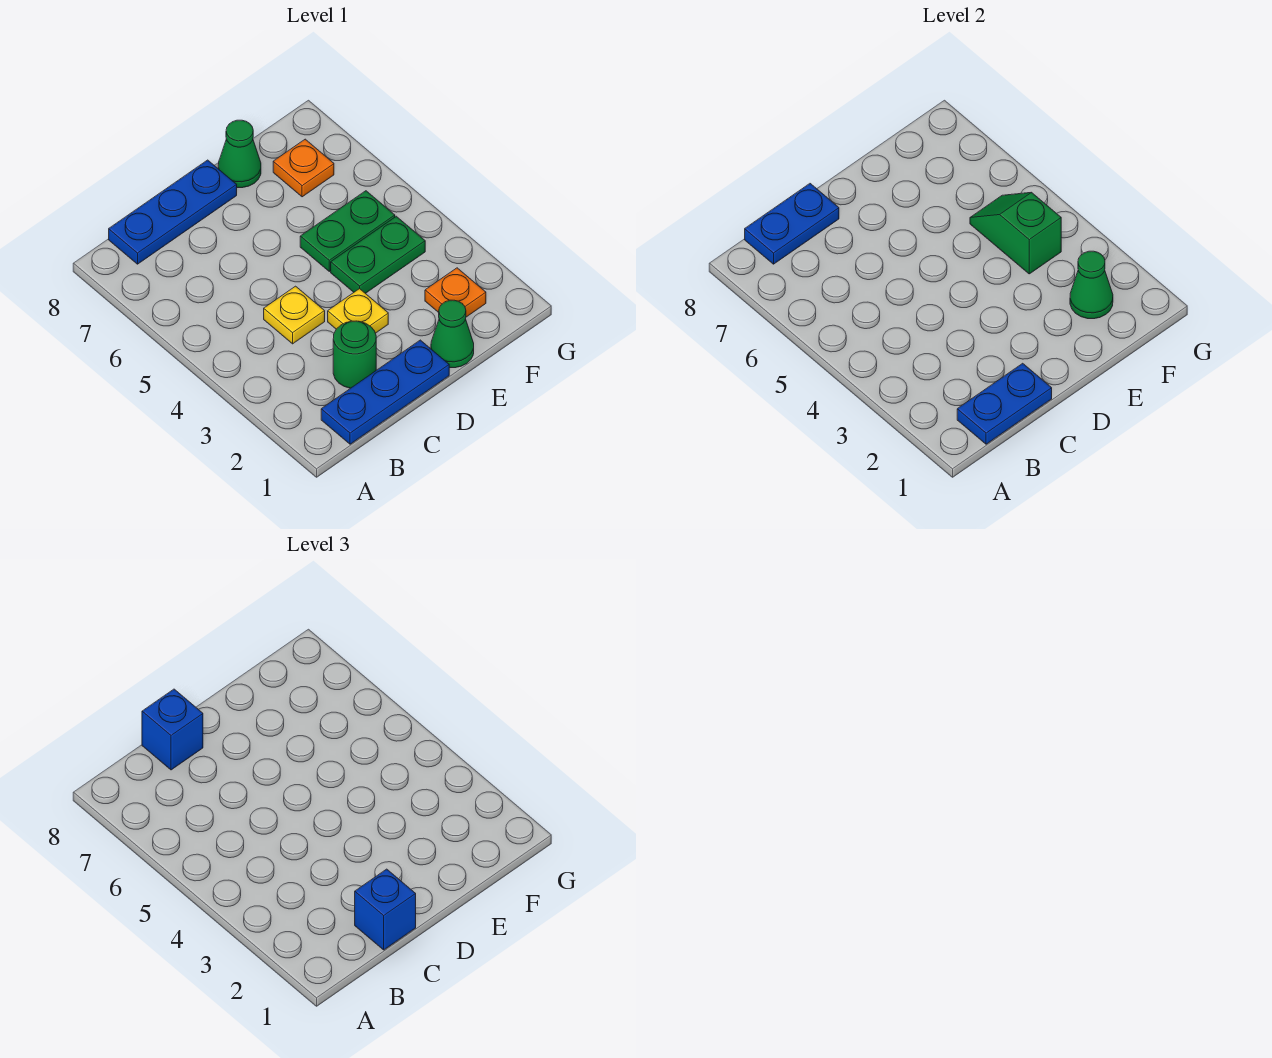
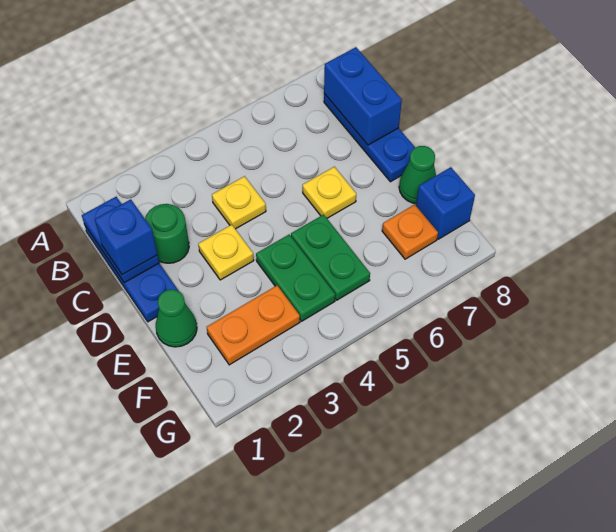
blue 1x2 plate [745,184,839,264] -> blue 1x2 brick [324,47,402,145]
blue 1x1 brick [142,689,203,770] -> blue 1x1 brick moved to [416,167,475,239]
none -> yellow 1x1 plate [302,167,356,218]
orange 1x1 plate [425,268,486,317] -> orange 1x2 plate [207,286,300,365]
green 1x1 cone [1070,251,1113,319] -> none
green 1x2 slope [970,192,1061,274] -> none

